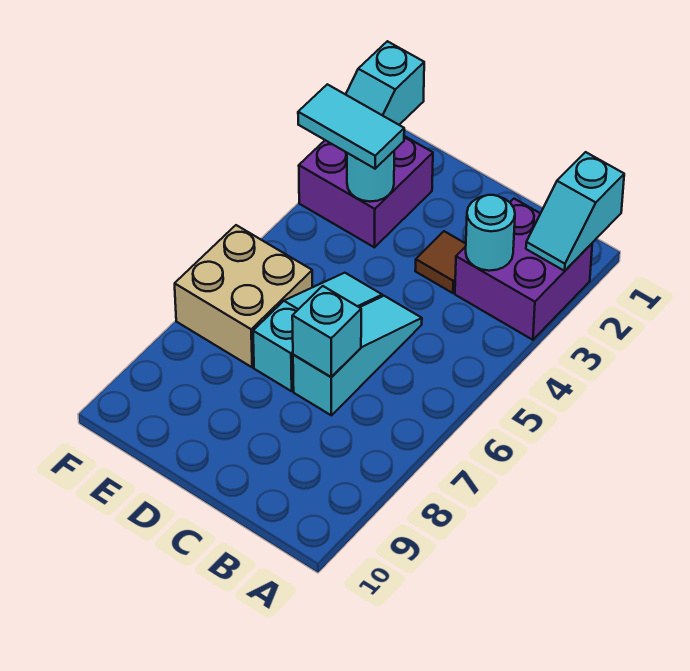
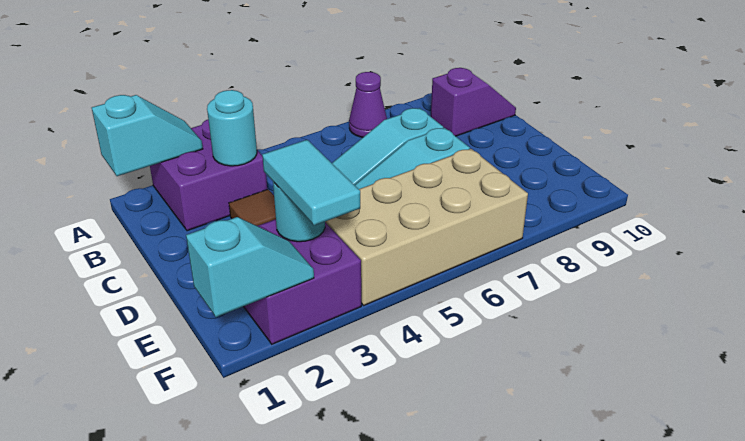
none -> purple 1x1 cone [349,72,387,137]
none -> purple 1x2 slope [431,68,516,136]
cyan 1x1 brick [292,286,361,377] -> none
tan 2x2 brick [175,225,312,367] -> tan 2x4 brick [325,149,528,305]

